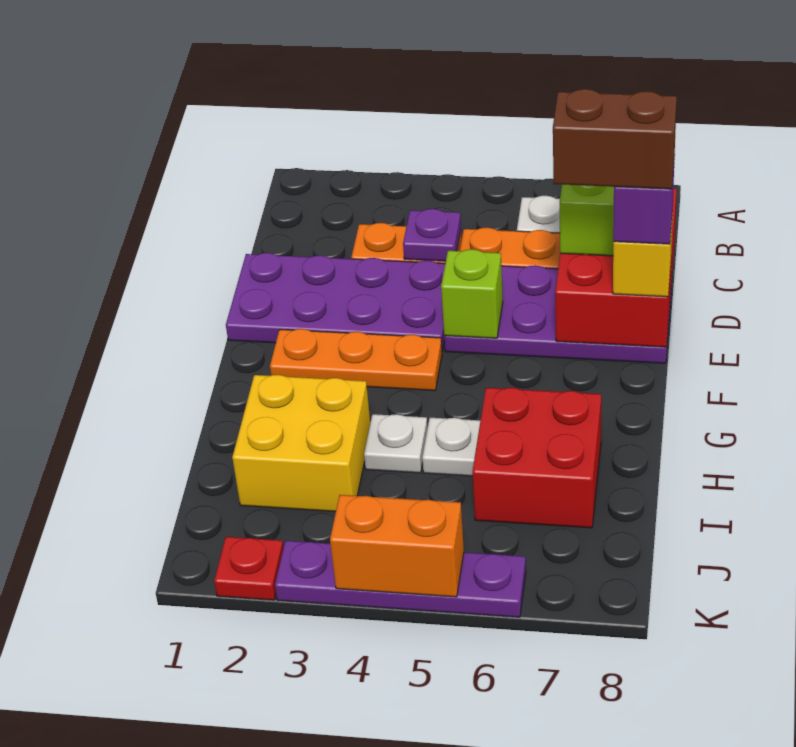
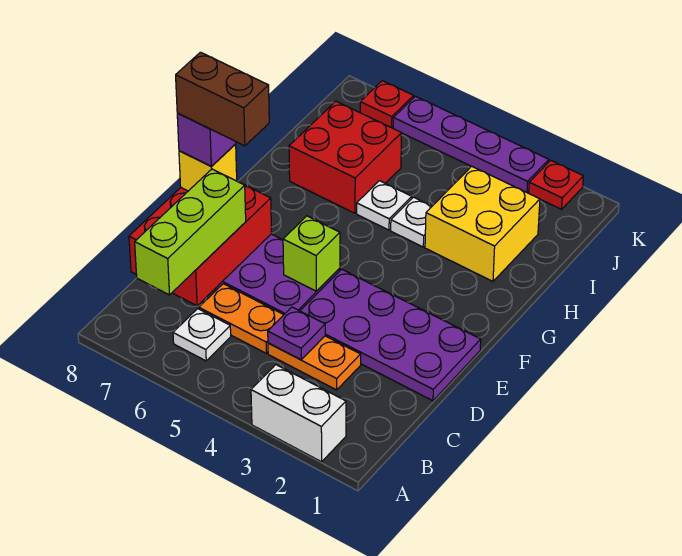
none -> white 1x2 brick [251,365,346,462]
orange 1x3 plate [270,329,442,391] -> none
orange 1x2 brick [330,495,464,597] -> none
none -> red 1x1 plate [360,81,414,128]

